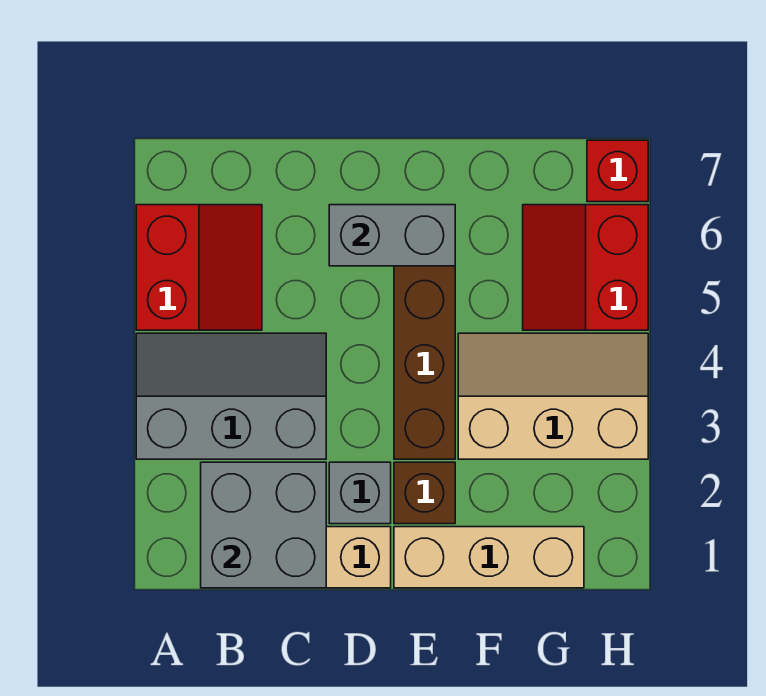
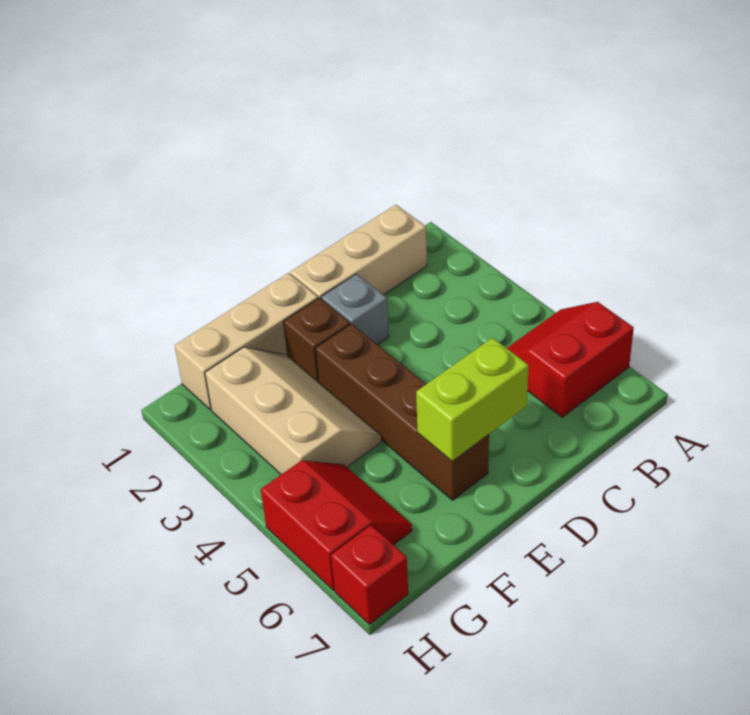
grey 2x3 slope [136,333,326,459] -> none
red 2x2 slope [136,205,262,330] -> red 2x2 slope turned to [507,302,634,417]
grey 2x2 brick [201,462,326,588] -> none
grey 1x2 brick [329,205,455,266] -> lime 1x2 brick [416,338,529,461]
tan 2x3 slope [458,333,648,459] -> tan 2x3 slope turned to [205,347,381,474]

